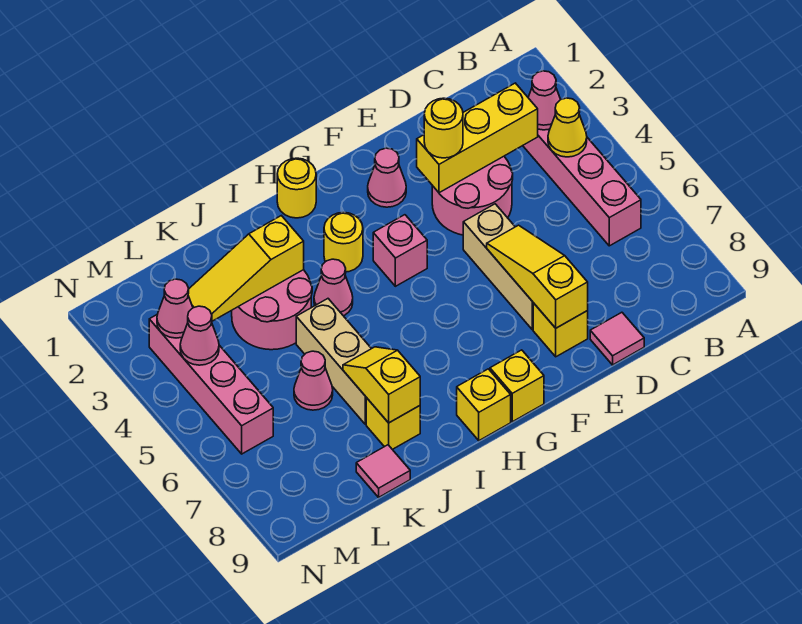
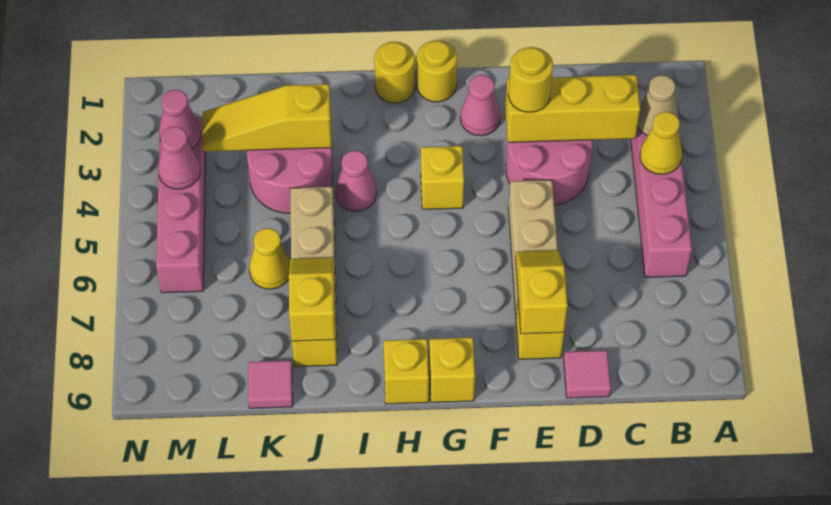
pink 1x1 cone [528,71,561,130] -> tan 1x1 cone [638,75,678,135]
yellow 1x3 slope [487,225,588,328] -> yellow 1x2 slope [516,250,568,334]
pink 1x1 brick [373,215,427,286] -> yellow 1x1 brick [421,146,464,209]
yellow 1x1 round brick [324,212,363,272] -> yellow 1x1 round brick moved to [417,40,457,102]
pink 1x1 cone [294,351,333,410] -> yellow 1x1 cone [249,228,290,289]

